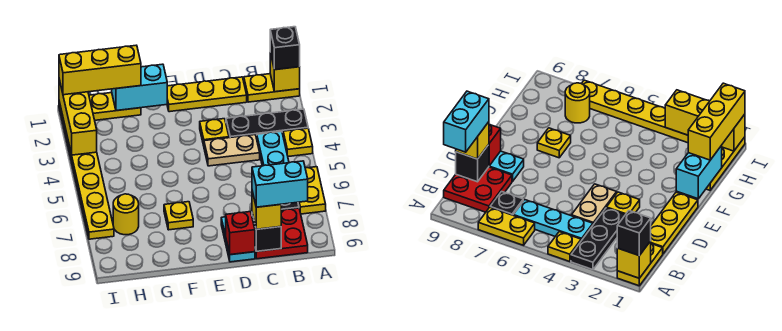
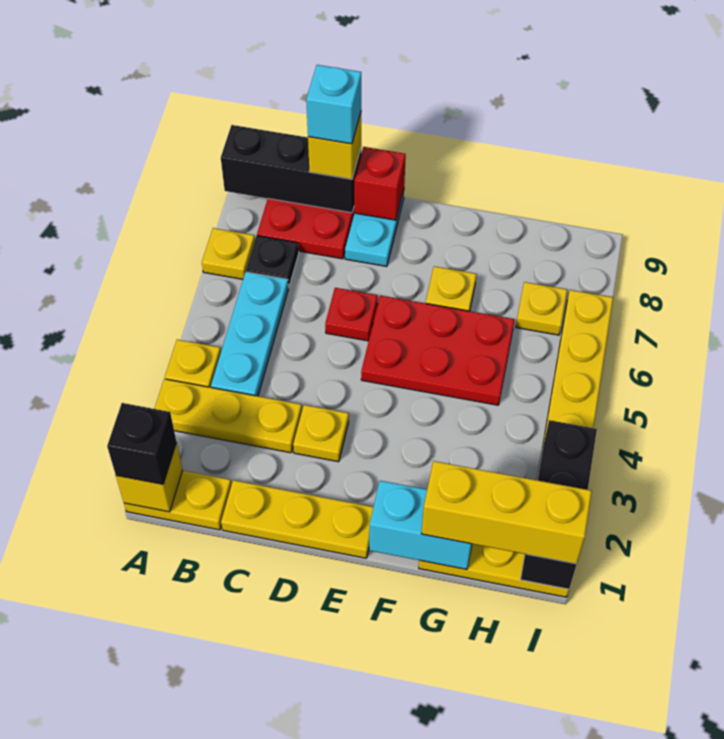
black 1x3 plate [226,109,308,139] -> yellow 1x3 plate [154,379,302,453]
yellow 1x2 plate [298,167,326,214] -> yellow 1x1 plate [202,228,255,279]
cyan 1x2 brick [252,161,308,207] -> cyan 1x1 brick [306,65,361,144]
tan 1x2 plate [204,135,260,166] -> none
black 1x1 brick [252,213,281,251] -> black 1x3 brick [221,125,361,213]
none -> red 1x1 plate [325,288,378,341]
none -> red 2x3 plate [361,296,515,405]
yellow 1x1 round brick [113,194,139,235] -> yellow 1x1 plate [516,282,567,335]
yellow 1x3 brick [59,80,97,155] -> black 1x3 brick [521,420,597,589]

